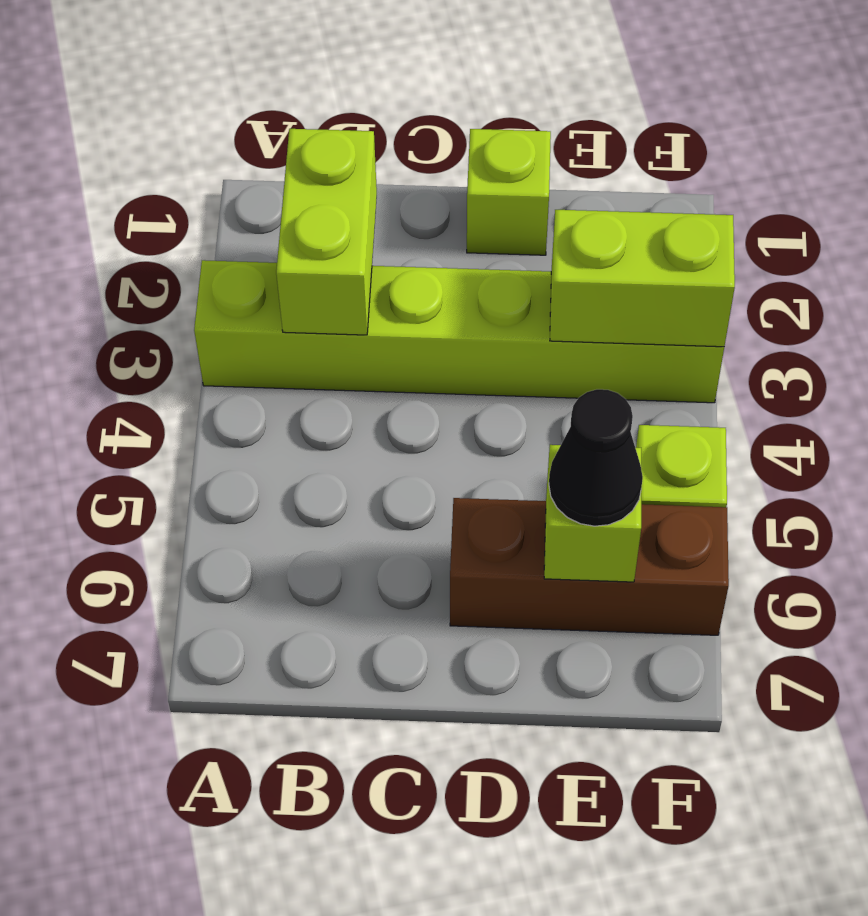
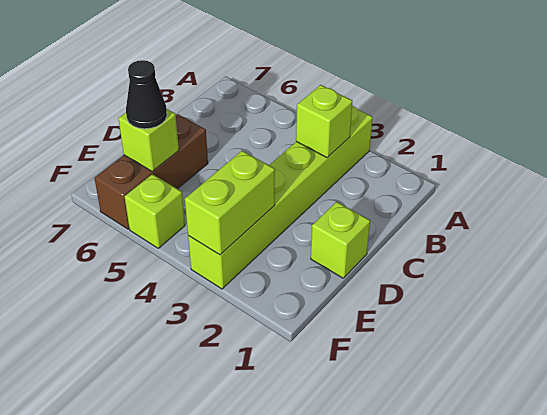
lime 1x2 brick [276,129,377,335] -> lime 1x1 brick [296,85,352,158]

